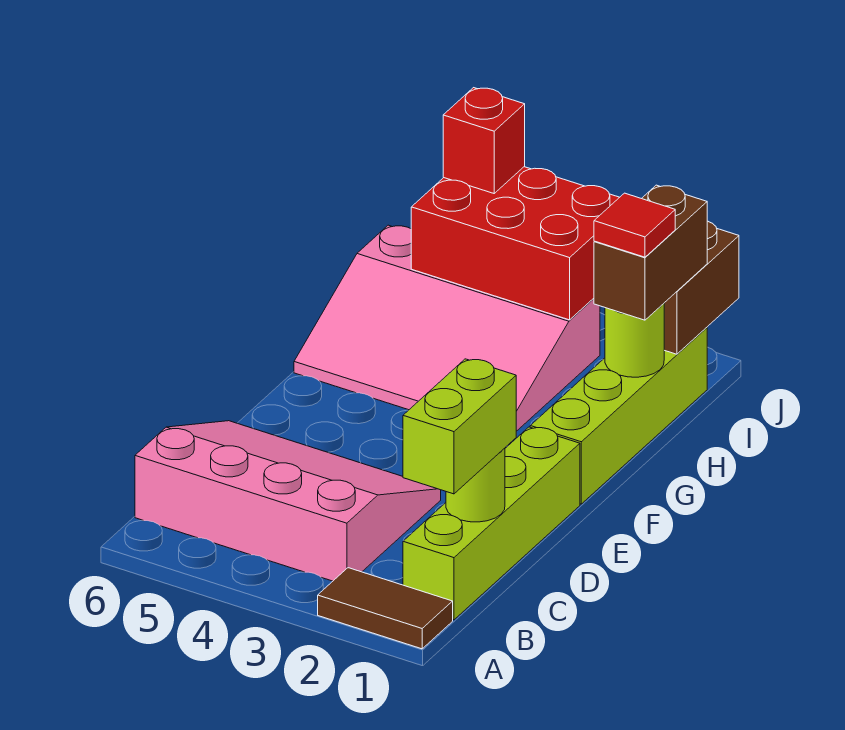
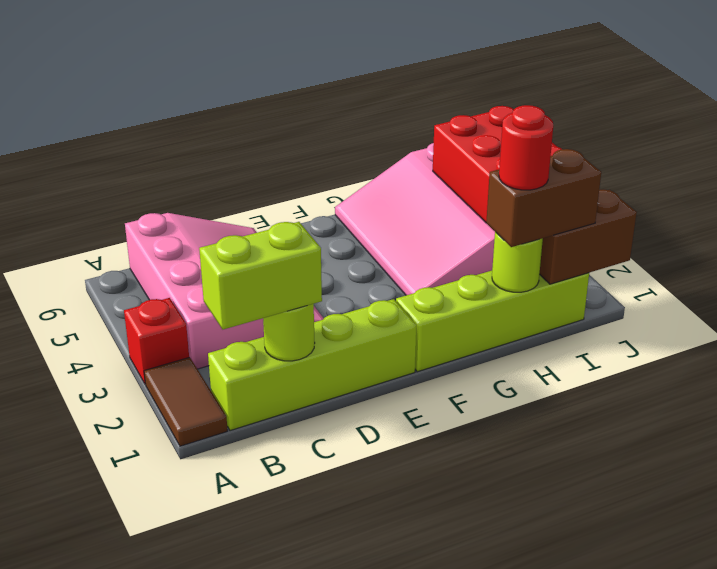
red 1x1 tile [594,193,675,257] -> red 1x1 round brick [499,105,553,190]
red 1x1 brick [443,88,525,193] -> red 1x1 brick moved to [124,298,189,384]

